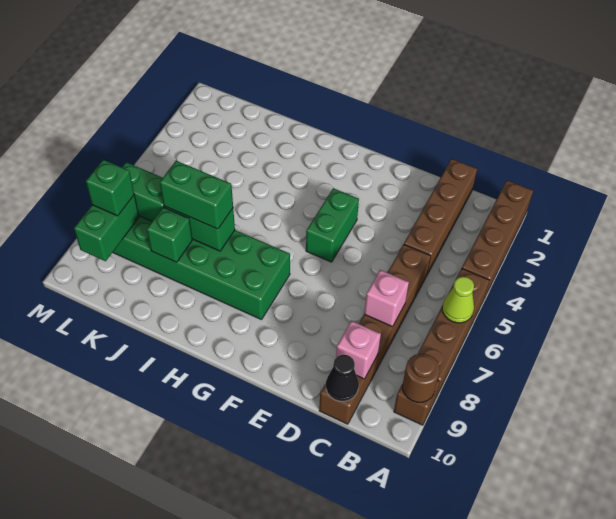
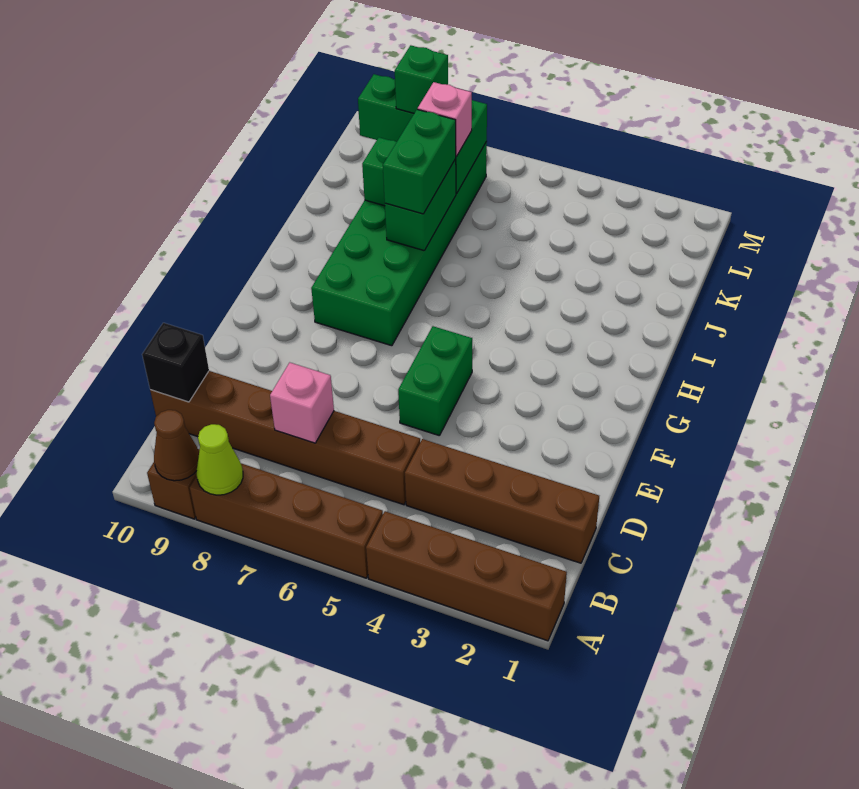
lime 1x1 cone [442,277,474,323] -> lime 1x1 cone moved to [197,424,243,495]
brown 1x1 round brick [402,354,440,402] -> brown 1x1 cone [154,410,199,481]
pink 1x1 brick [336,321,381,379] -> pink 1x1 brick moved to [418,82,472,157]
black 1x1 cone [326,354,359,401] -> black 1x1 brick [142,323,209,402]
green 1x2 brick [306,188,359,262] -> green 1x2 brick turned to [398,326,472,436]

